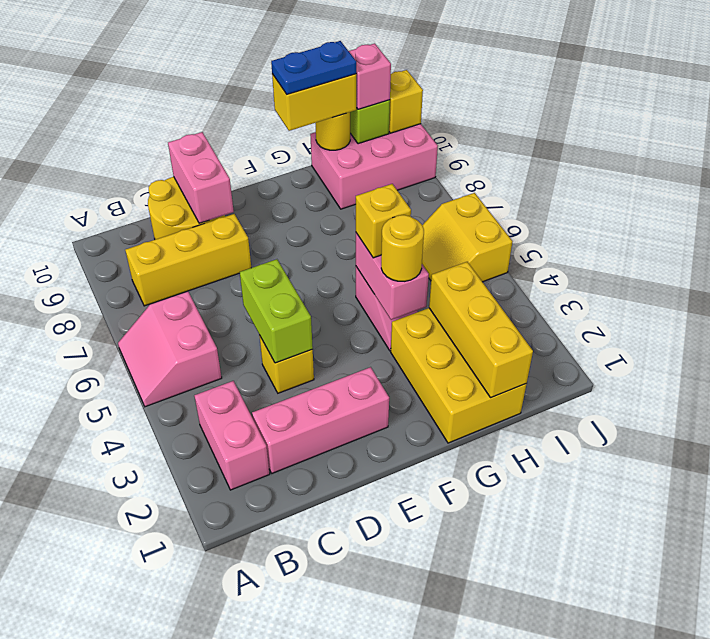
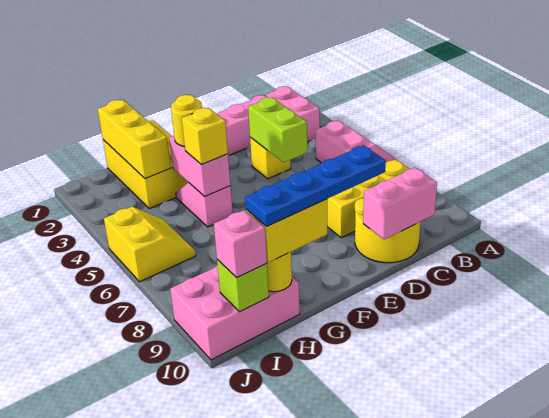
pink 1x2 brick [168,132,234,223] -> pink 1x2 brick turned to [363,168,437,240]
blue 1x2 plate [271,41,356,94] -> blue 1x4 plate [245,145,386,226]
yellow 1x1 brick [389,70,423,133] -> none

